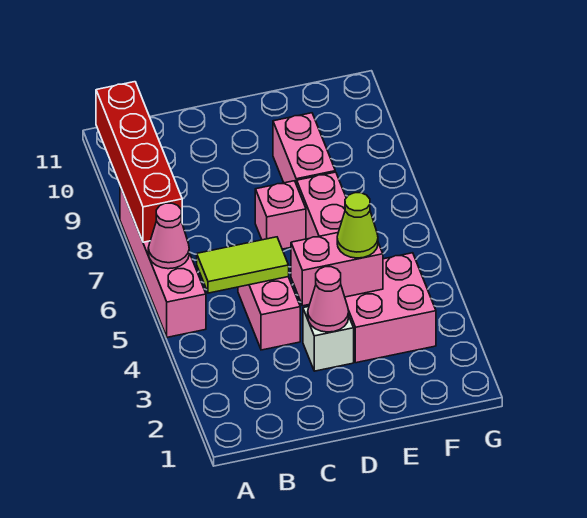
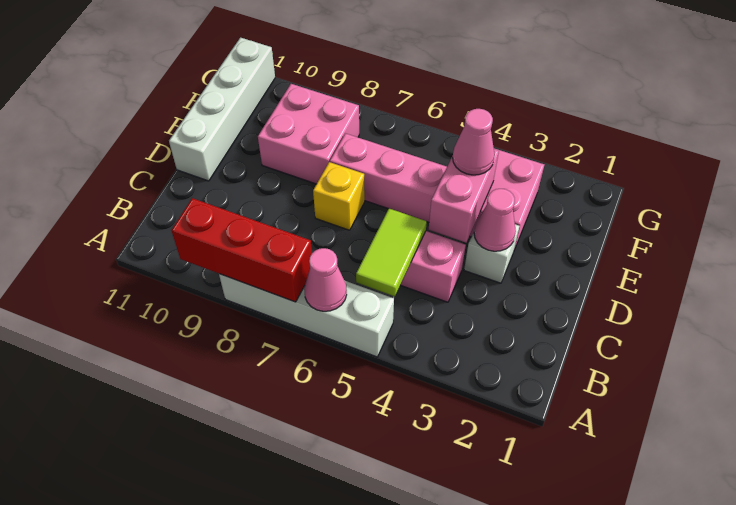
pink 1x4 brick [120,186,206,337] -> white 1x4 brick [219,274,394,357]
red 1x4 brick [96,82,182,242] -> red 1x3 brick [172,198,312,302]
pink 1x1 brick [255,181,306,249] -> yellow 1x1 brick [313,162,365,230]
none -> white 1x4 brick [169,38,275,181]
lime 1x1 cone [337,193,378,258] -> pink 1x1 cone [453,109,495,175]
pink 1x2 brick [273,113,335,185] -> pink 2x2 brick [258,84,359,184]

